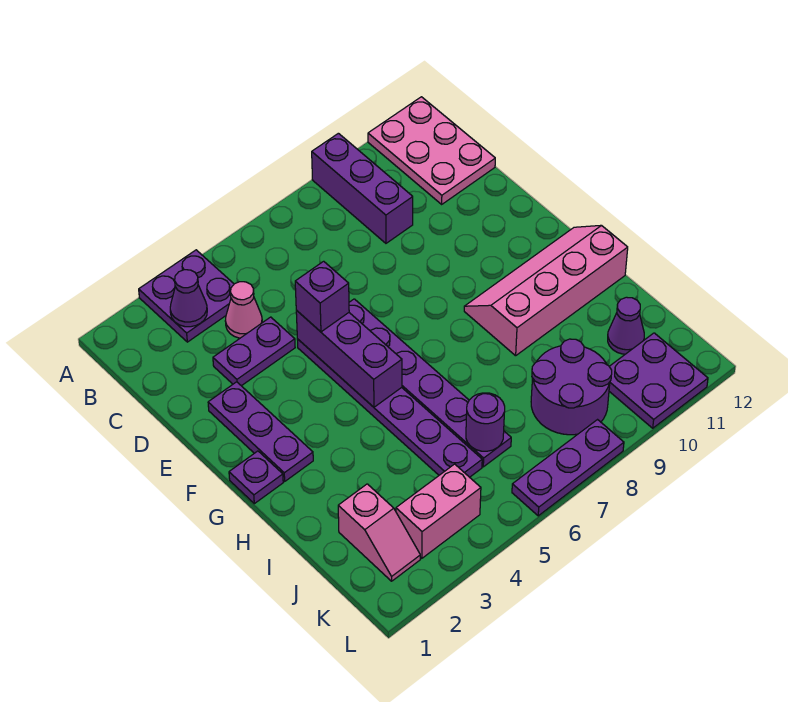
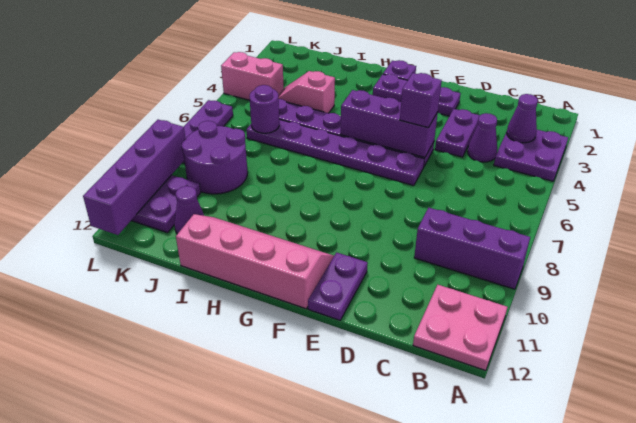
pink 2x3 plate [368,97,495,204] -> pink 2x2 plate [413,285,507,371]
pink 1x1 cone [225,282,262,338] -> purple 1x1 cone [468,113,497,162]
none -> purple 1x2 plate [308,252,368,320]
pink 2x4 slope [464,225,628,356] -> pink 2x4 slope turned to [176,214,334,309]
pink 1x2 slope [338,484,420,581] -> pink 1x2 slope moved to [278,71,335,113]
pink 1x2 brick [396,464,481,558] -> pink 1x2 brick turned to [221,52,284,100]
none -> purple 1x4 brick [83,120,186,235]

